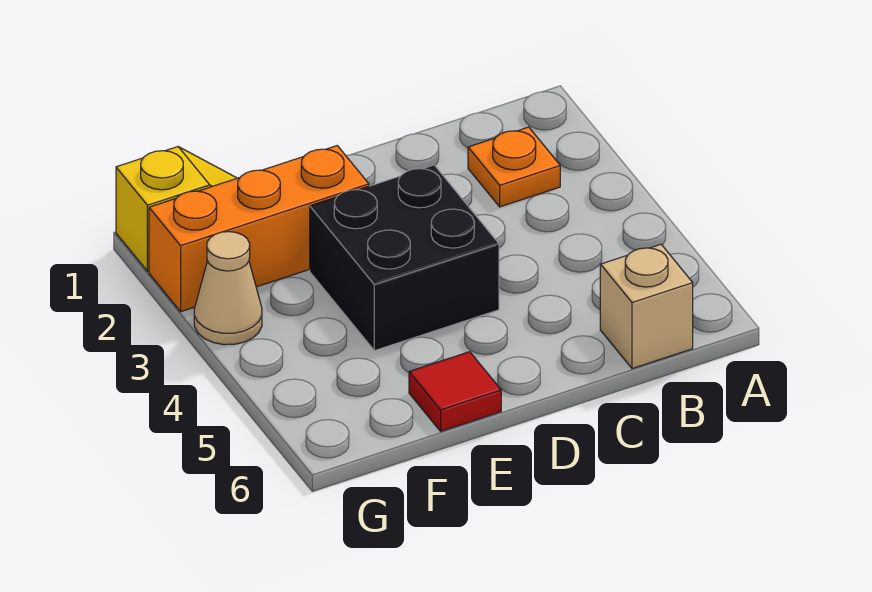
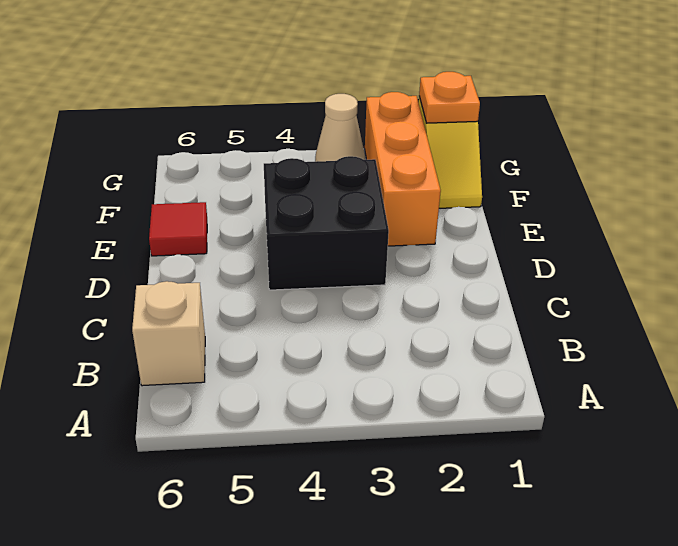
orange 1x1 plate [468,127,560,207] -> orange 1x1 plate moved to [419,72,480,123]

